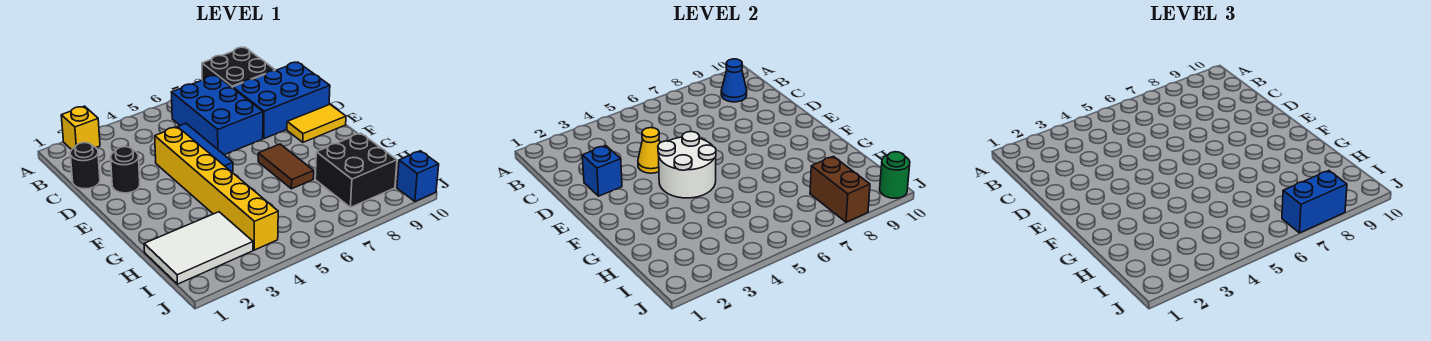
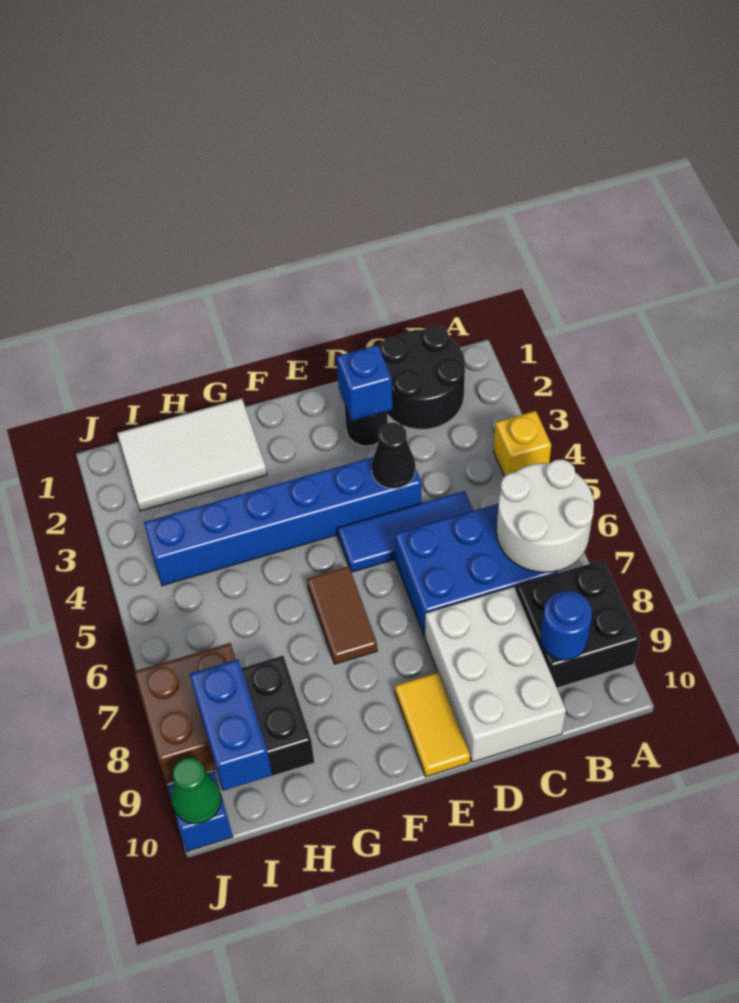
yellow 1x1 brick [61,106,100,150] -> yellow 1x1 brick moved to [494,411,551,476]
blue 1x1 cone [721,59,747,102] -> blue 1x1 round brick [540,591,592,660]
black 1x1 round brick [70,143,100,189] -> black 2x2 round brick [381,326,465,429]
blue 2x3 brick [233,62,330,139] -> white 2x3 brick [425,587,566,762]
yellow 1x6 brick [155,127,278,250] -> blue 1x6 brick [144,457,421,586]
yellow 1x1 cone [638,128,660,173] -> black 1x1 cone [371,423,416,489]
white 2x2 round brick [658,132,716,198] -> white 2x2 round brick moved to [497,459,594,573]
brown 1x2 tile [258,144,314,189] -> brown 1x2 tile turned to [307,566,377,664]
white 2x3 tile [144,212,253,284] -> white 2x3 tile turned to [117,398,267,511]
brown 1x2 brick [810,156,870,222] -> brown 2x2 brick [135,643,236,783]
blue 1x2 brick [1282,171,1347,233] -> blue 1x2 brick moved to [190,659,272,791]
green 1x1 round brick [880,152,910,198] -> green 1x1 cone [171,758,221,824]

